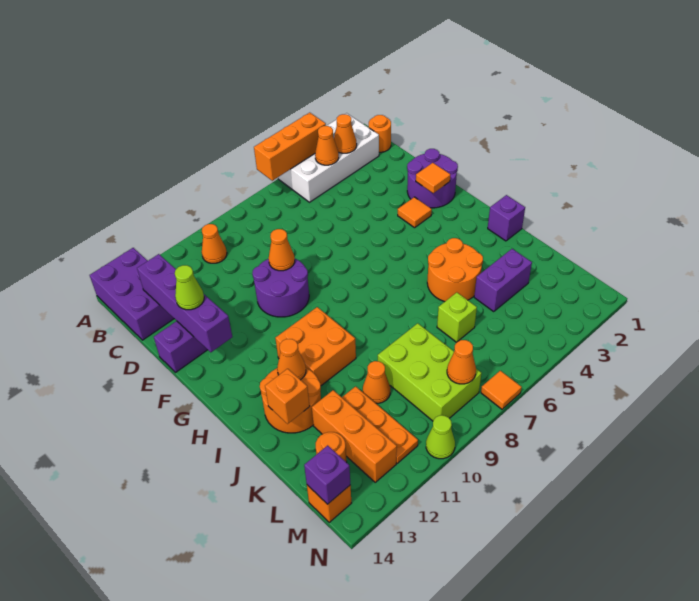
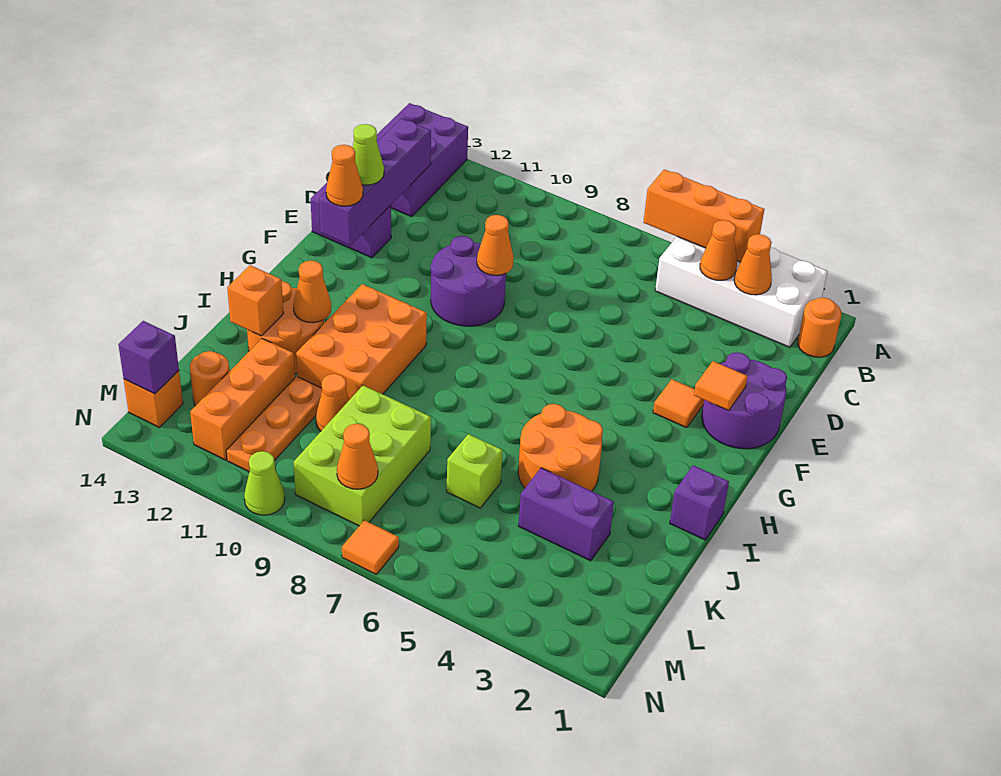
orange 1x1 cone [202,224,227,263] -> orange 1x1 cone moved to [326,145,363,206]
orange 2x2 brick [275,307,356,386] -> orange 2x3 brick [296,284,427,400]

